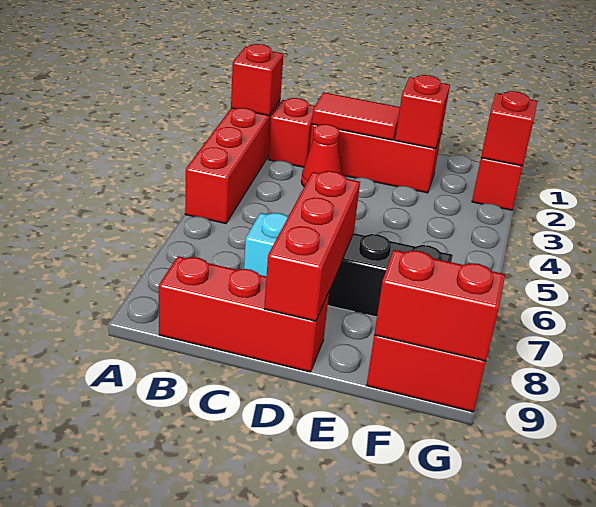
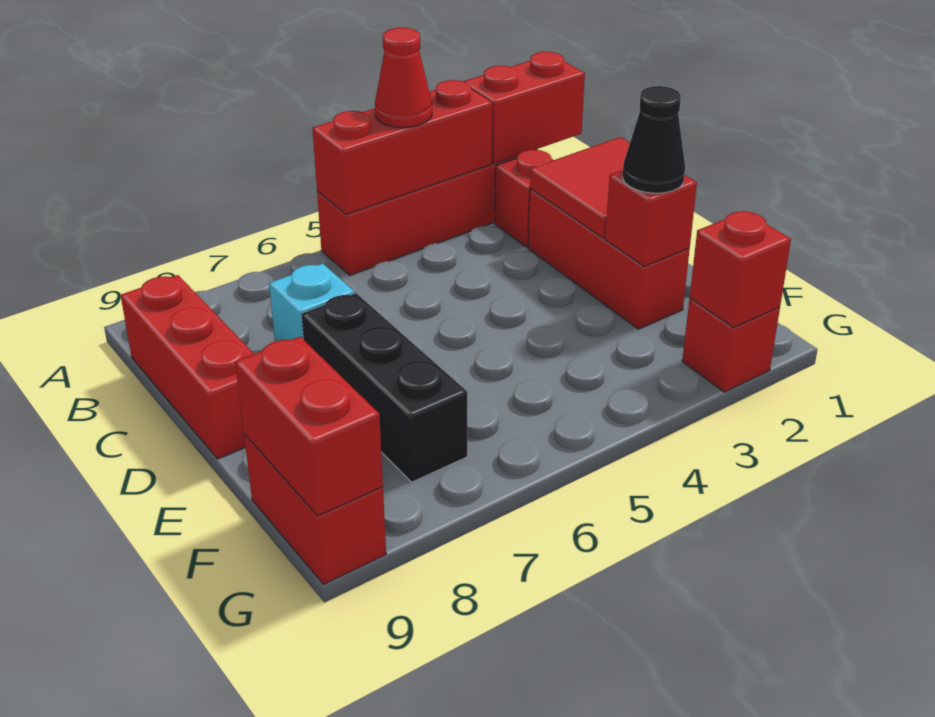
red 1x1 brick [231,44,284,116] -> red 1x2 brick [463,52,585,164]
red 1x2 tile [312,92,400,140] -> red 2x2 tile [530,137,630,238]
red 1x1 cone [301,124,342,187] -> red 1x1 cone moved to [375,28,432,128]
red 1x3 brick [264,171,360,321] -> red 1x3 brick moved to [312,80,492,214]
none -> black 1x1 cone [622,86,685,193]

